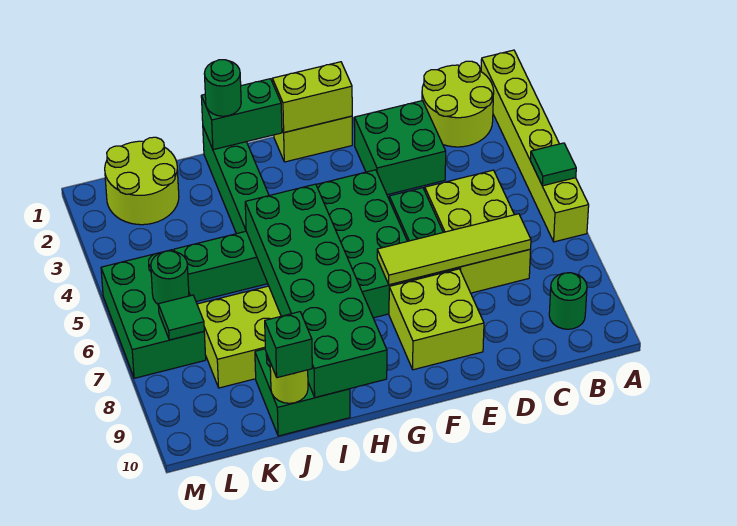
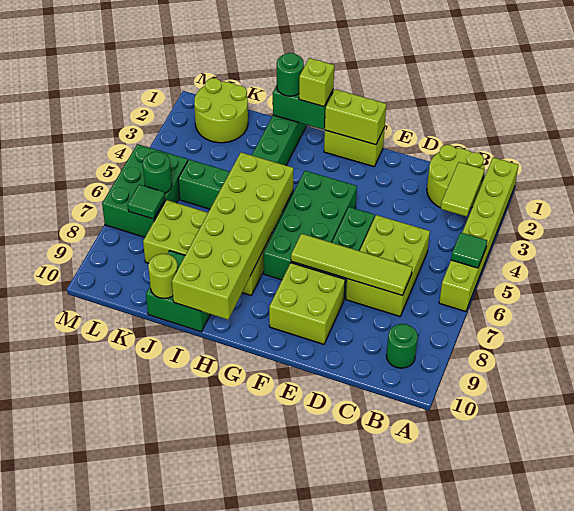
none -> lime 1x2 tile [441,162,485,217]
green 2x2 brick [354,101,446,195] -> none
none -> lime 1x1 brick [299,58,334,107]
green 2x6 brick [245,184,387,398] -> lime 2x6 brick [172,152,294,320]
green 1x1 brick [265,312,312,378] -> none

